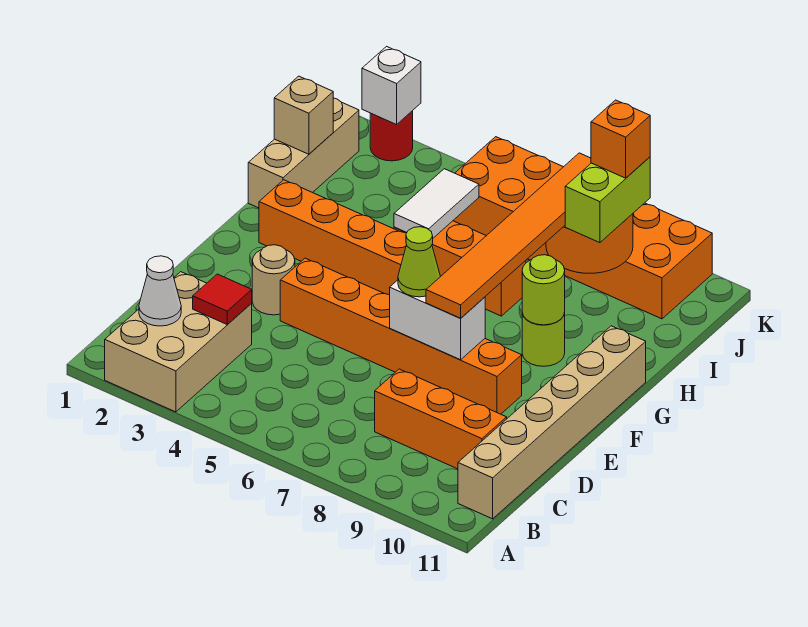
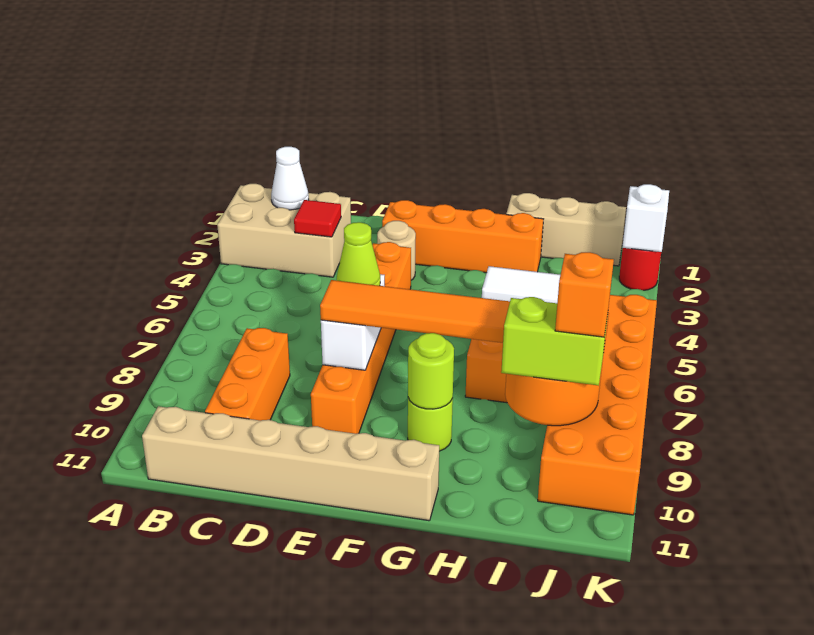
orange 1x4 brick [259,180,407,295] -> orange 1x4 brick turned to [382,200,543,273]
tan 1x1 brick [274,76,333,154] -> none

